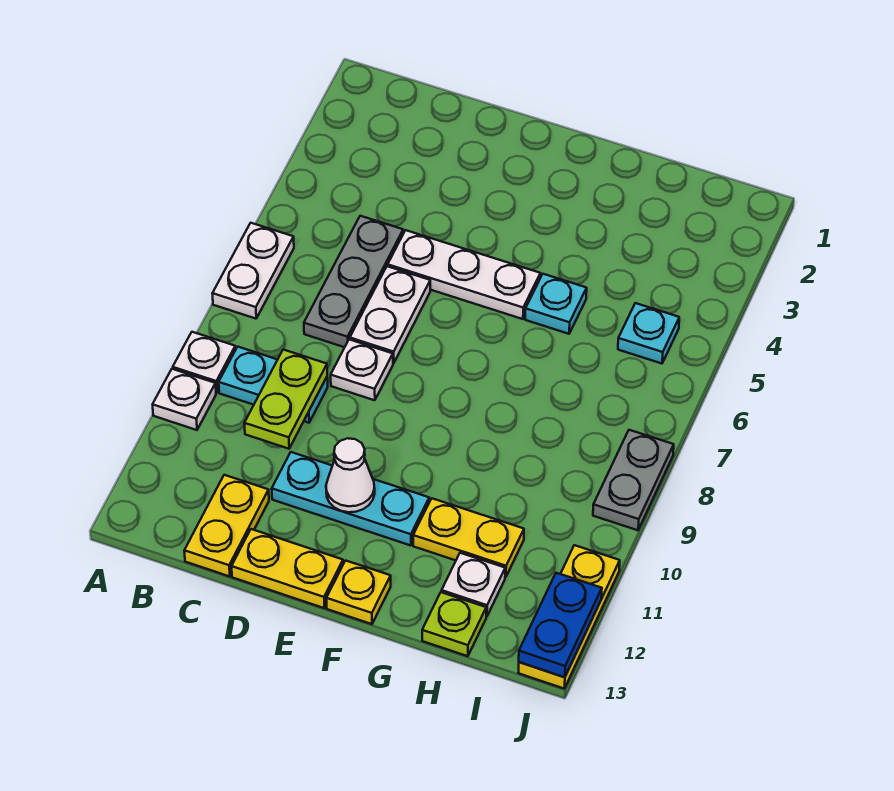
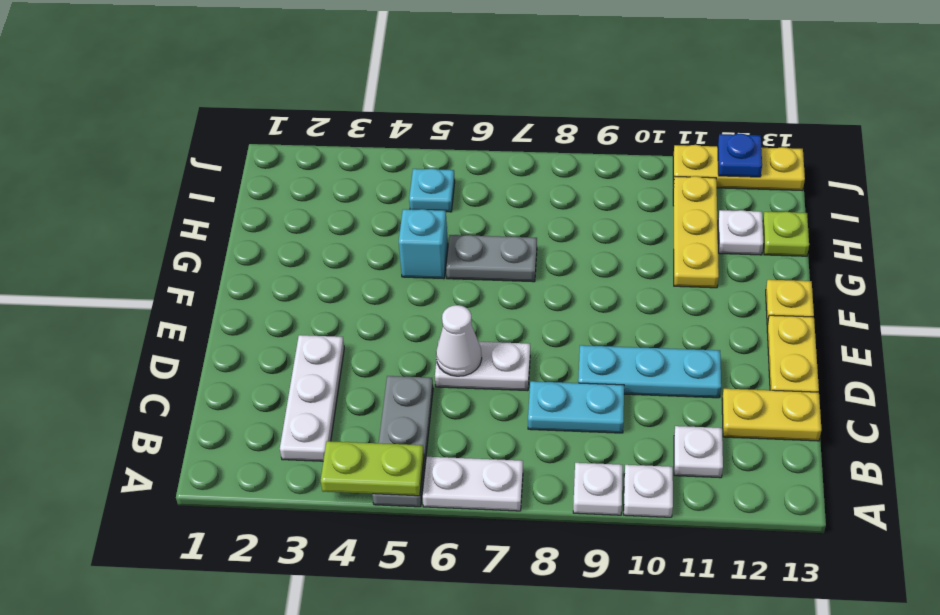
cyan 1x2 plate [219,347,328,423] -> cyan 1x2 plate turned to [528,381,624,433]
grey 1x3 plate [304,216,403,347] -> grey 1x3 plate turned to [372,376,433,507]
lime 1x2 plate [244,350,327,449] -> lime 1x2 plate moved to [321,441,424,496]
white 1x3 plate [388,230,540,319] -> white 1x3 plate moved to [280,335,344,461]
white 1x1 plate [331,339,393,400] -> white 1x1 plate moved to [674,426,723,478]
cyan 1x3 plate [272,452,429,546] -> cyan 1x3 plate turned to [578,345,721,398]
white 1x1 cone [326,438,375,512] -> white 1x1 cone moved to [436,305,482,376]
cyan 1x1 plate [525,274,587,334] -> cyan 1x1 brick [399,209,448,279]
yellow 1x2 plate [413,499,524,577] -> yellow 1x3 plate [673,176,719,288]
grey 1x2 plate [593,430,674,530] -> grey 1x2 plate moved to [446,235,537,282]
blue 1x2 plate [519,573,602,677] -> blue 1x1 plate [718,134,762,177]

